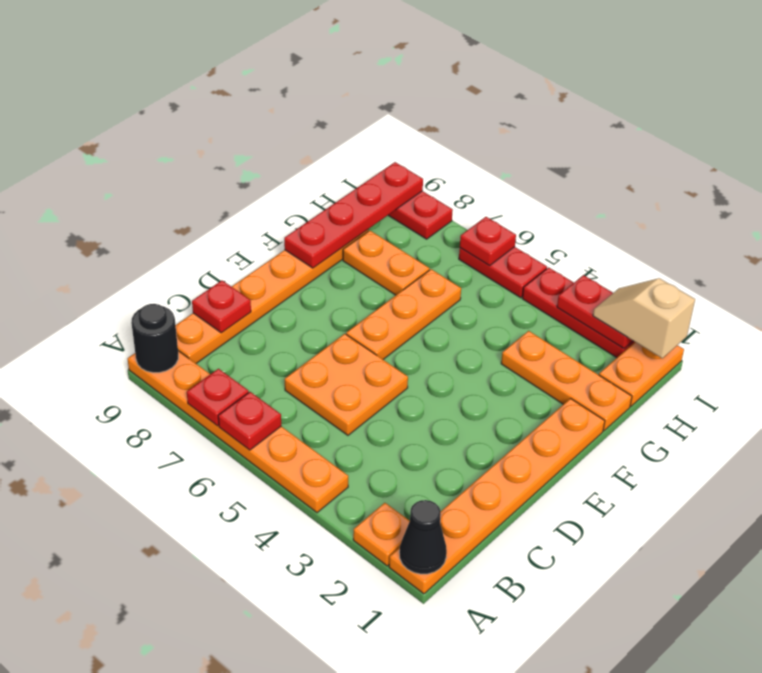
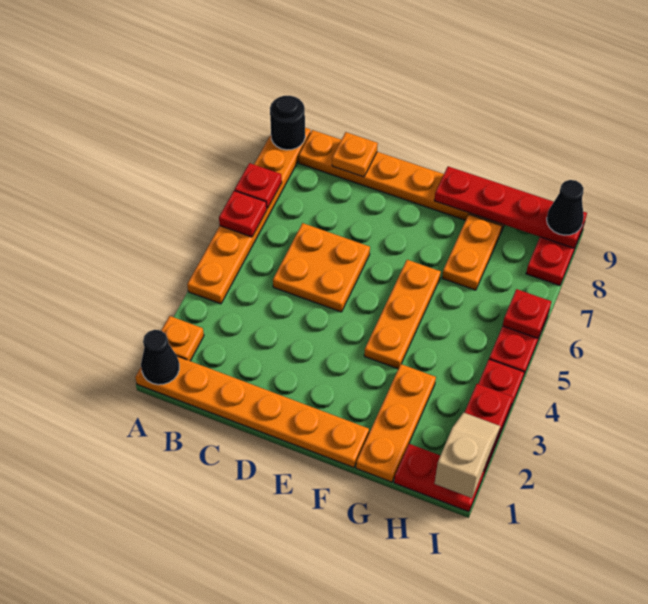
red 1x1 plate [192,281,251,333] -> orange 1x1 plate [332,132,378,177]
orange 1x3 plate [346,269,461,359] -> orange 1x3 plate turned to [364,260,441,369]
orange 1x2 plate [599,342,684,406] -> red 1x2 plate [394,444,484,512]
none -> black 1x1 cone [547,180,584,235]

